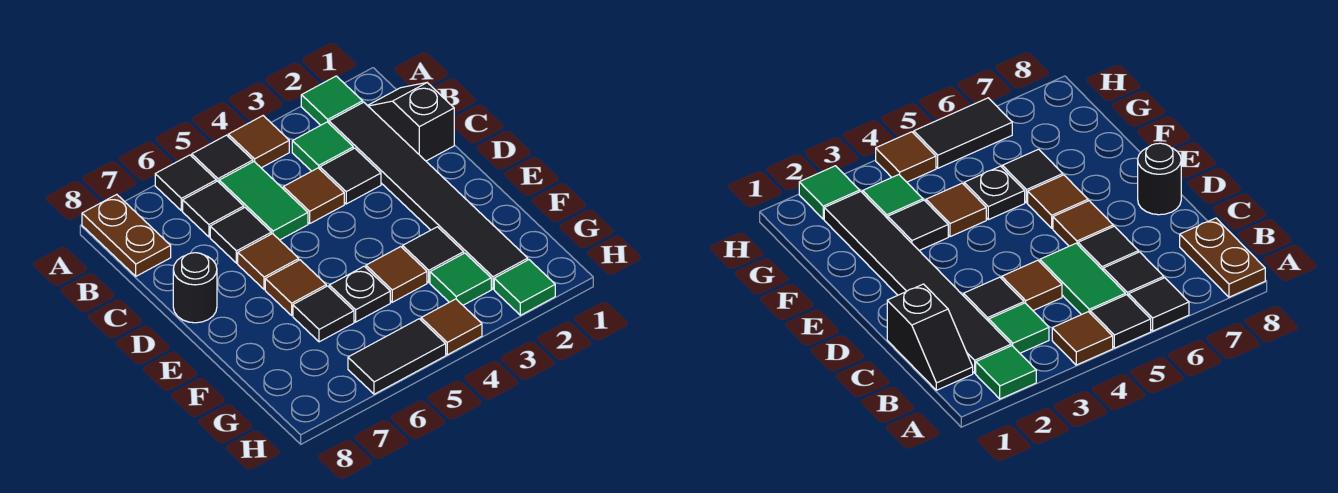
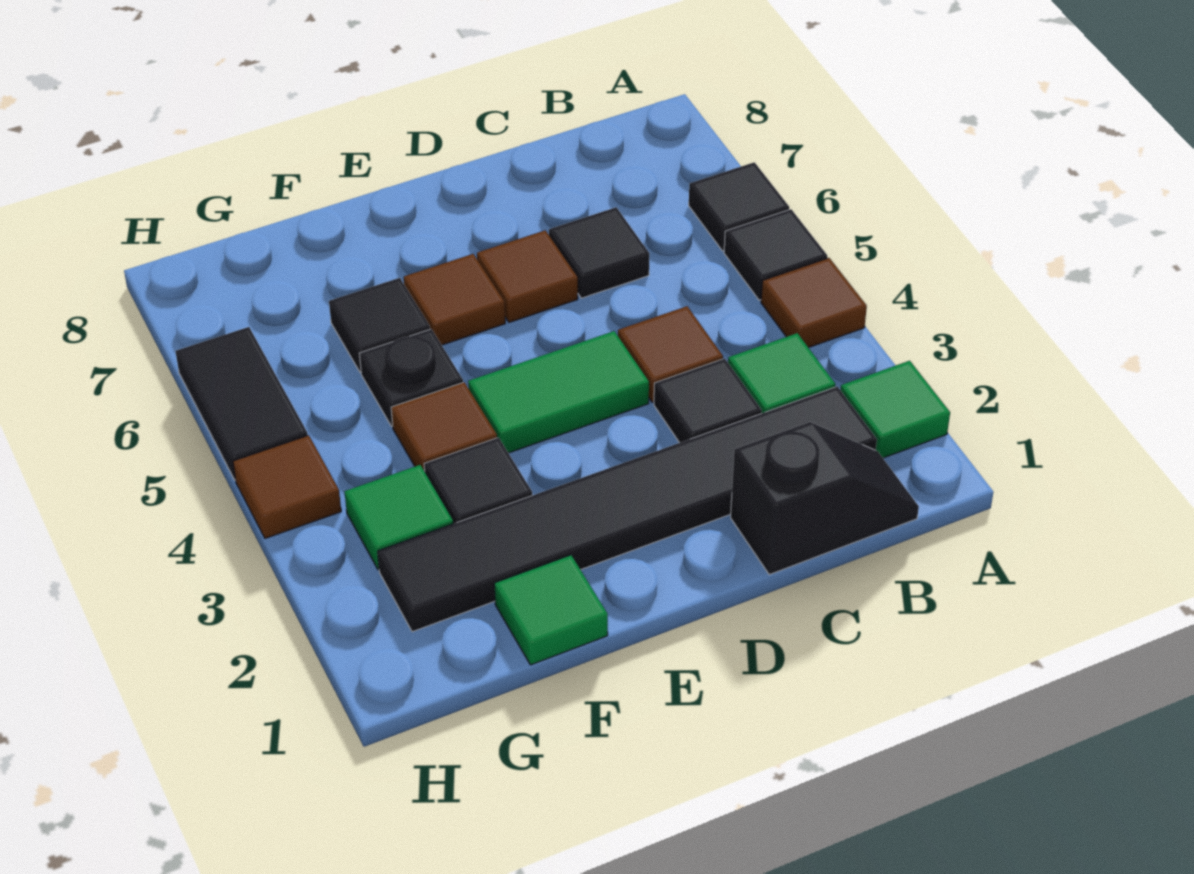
brown 1x2 plate [82,194,171,276] -> none
green 1x2 tile [219,162,308,240] -> green 1x2 tile moved to [468,331,649,453]
black 1x1 tile [183,181,244,237] -> none
black 1x1 round brick [173,253,217,323] -> none
green 1x1 tile [494,260,555,315] -> green 1x1 tile moved to [494,555,608,665]

